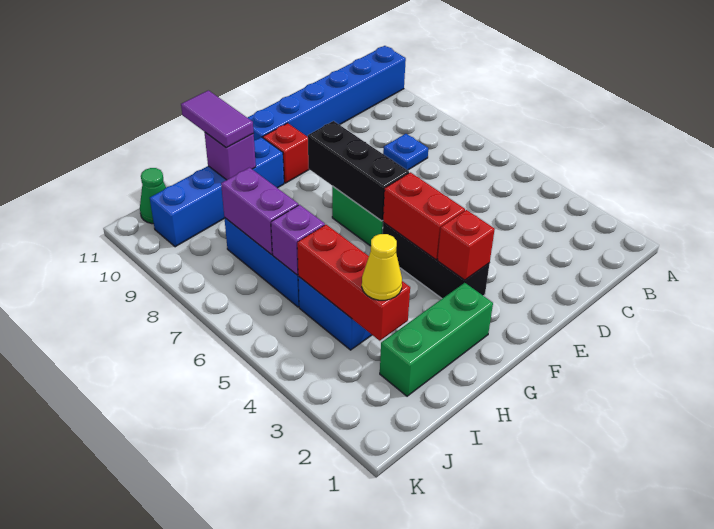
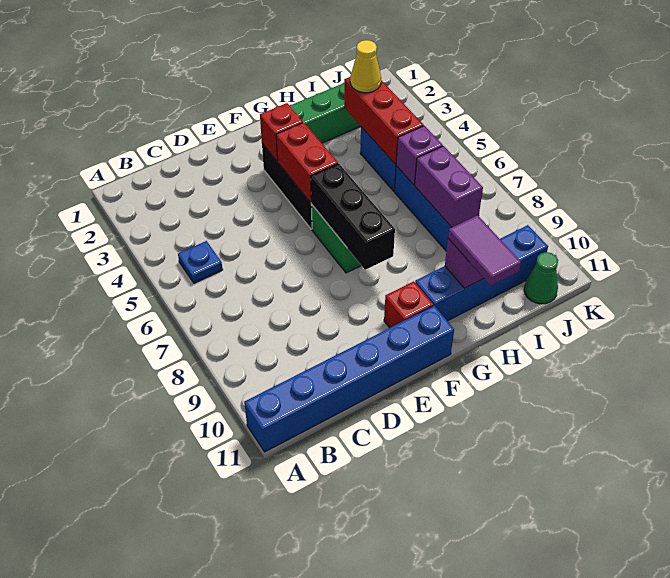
blue 1x1 plate [383,134,428,170] -> blue 1x1 plate moved to [178,241,223,283]

